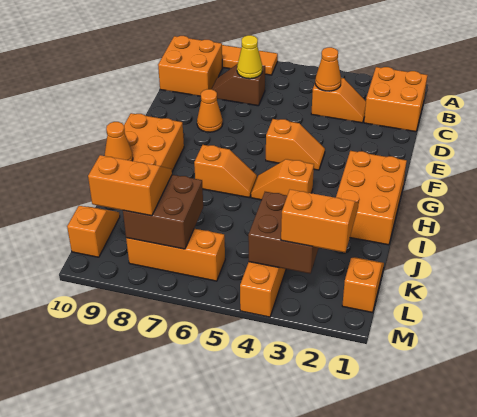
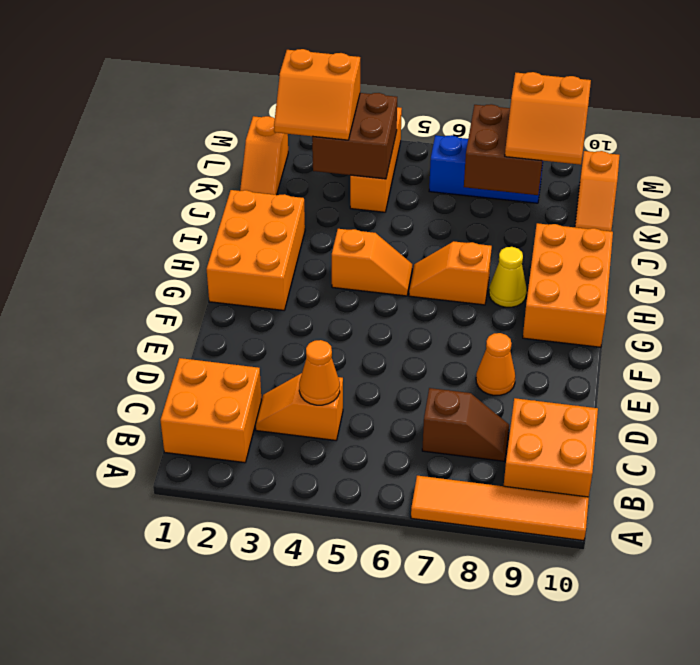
yellow 1x1 cone [237,35,262,79] -> yellow 1x1 cone moved to [489,247,527,307]
orange 1x2 slope [266,119,325,170] -> none
orange 1x1 cone [105,122,133,161] -> none
orange 1x3 brick [126,229,225,281] -> blue 1x3 brick [429,135,543,203]

